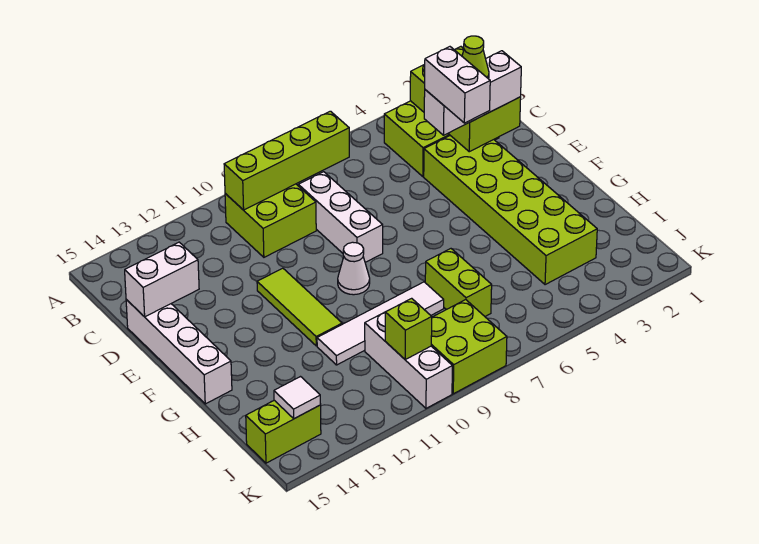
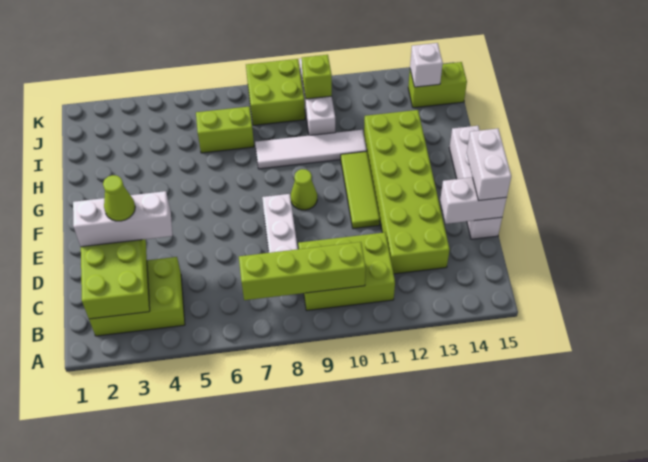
lime 2x2 brick [225,184,316,257] -> lime 2x3 brick [298,232,395,310]
lime 2x6 brick [424,136,597,285] -> lime 2x6 brick moved to [364,110,450,274]
white 1x2 brick [424,47,490,123] -> white 1x2 brick moved to [467,129,511,201]
white 1x1 cone [338,242,370,295] -> lime 1x1 cone [291,169,317,210]
lime 1x2 brick [425,249,492,316] -> lime 1x2 brick turned to [196,107,254,153]
white 1x1 tile [274,377,321,419] -> white 1x1 brick [410,43,443,87]

